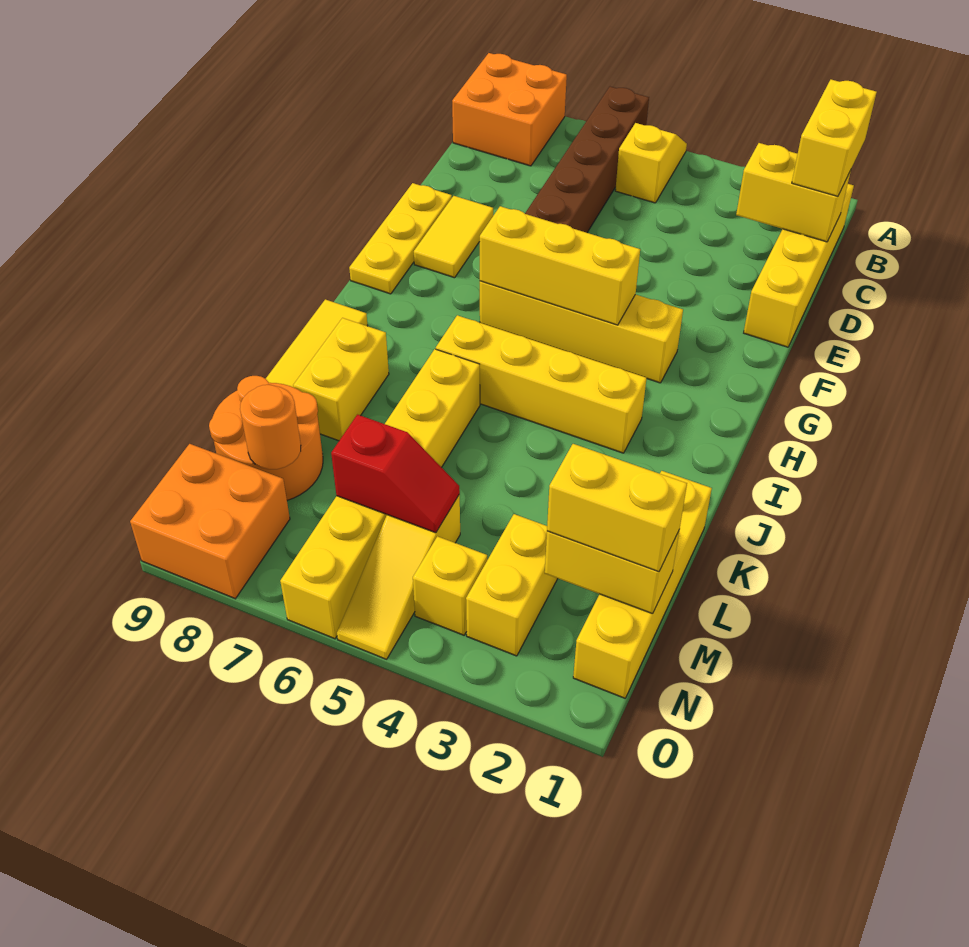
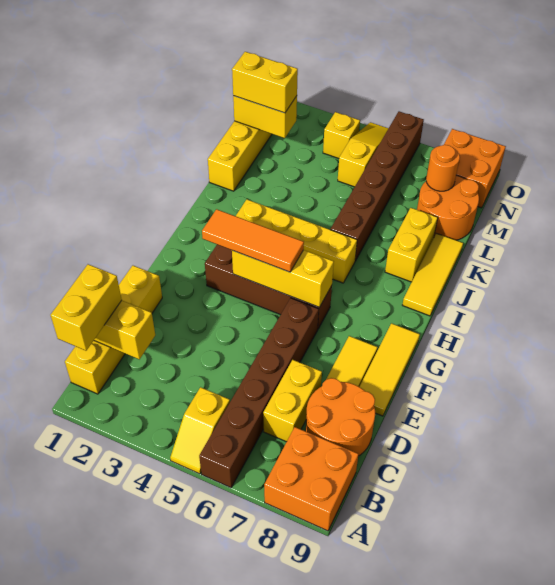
none -> orange 2x2 round brick [306,378,375,456]
yellow 1x3 plate [349,183,452,294] -> yellow 1x3 tile [360,323,420,416]
yellow 1x4 brick [480,281,683,383] -> brown 1x4 brick [205,245,332,329]
none -> orange 1x3 tile [202,209,304,272]
yellow 1x6 brick [280,349,480,639] -> brown 1x6 brick [331,111,424,261]
yellow 1x2 brick [466,514,558,656] -> yellow 1x2 brick moved to [263,360,322,442]
red 1x2 slope [331,415,460,533] -> none

